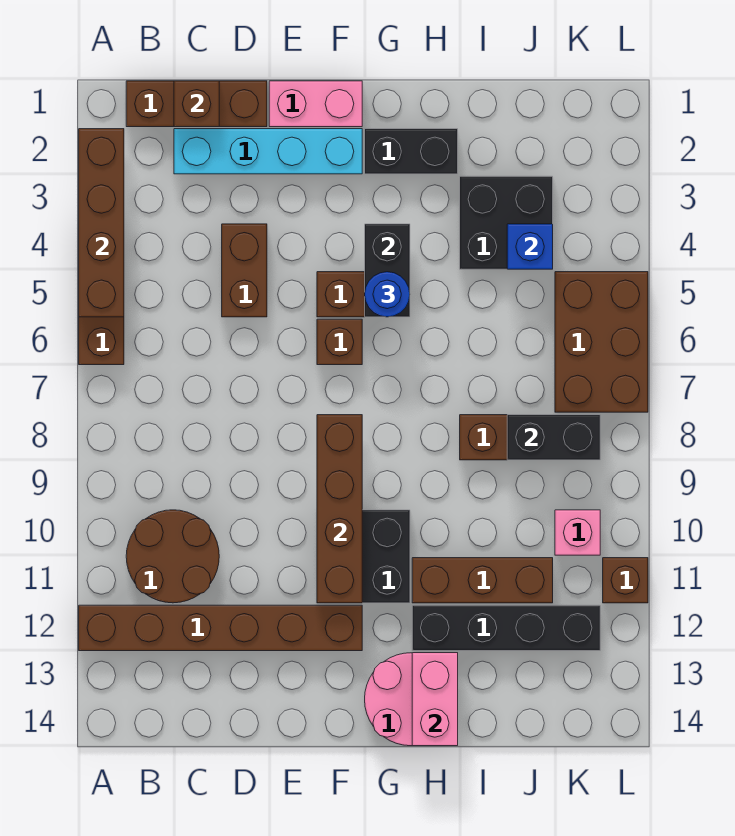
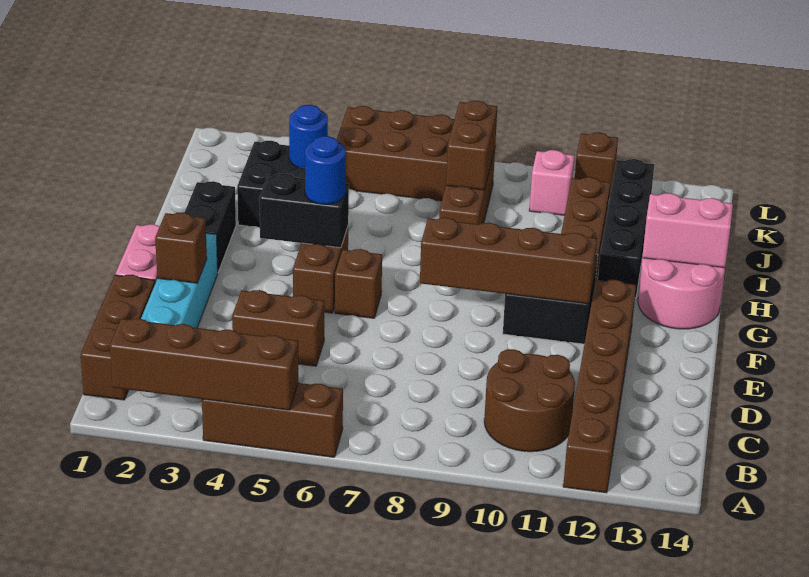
brown 1x1 brick [174,81,219,127] -> brown 1x1 brick moved to [155,213,207,283]
blue 1x1 brick [507,224,553,269] -> blue 1x1 round brick [289,105,328,168]
black 1x2 brick [507,415,600,460] -> brown 1x2 brick [446,101,497,190]

